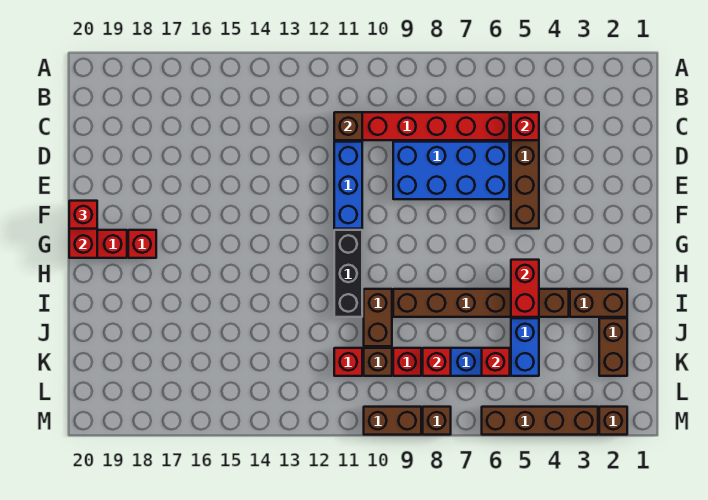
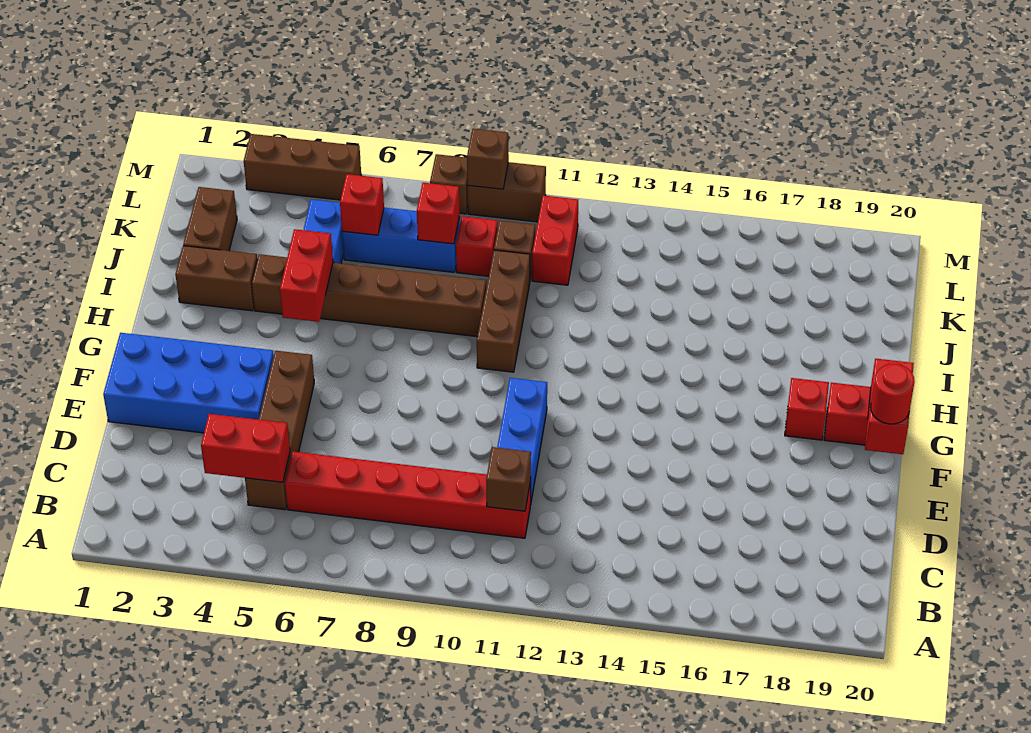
red 1x1 brick [511,112,539,140] -> red 1x2 brick [201,414,290,482]
blue 2x4 brick [393,142,510,199] -> blue 2x4 brick moved to [103,333,274,433]
red 1x1 brick [69,201,97,229] -> red 1x1 round brick [871,364,915,424]
black 1x3 brick [334,230,362,317] -> none
brown 1x2 brick [364,289,392,346] -> brown 1x3 brick [477,250,530,372]
red 1x1 brick [334,348,362,376] -> red 1x2 brick [532,195,578,285]
brown 1x1 brick [599,407,627,435] -> brown 1x1 brick moved to [467,129,509,189]
brown 1x4 brick [482,407,598,435] -> brown 1x3 brick [244,134,361,200]

